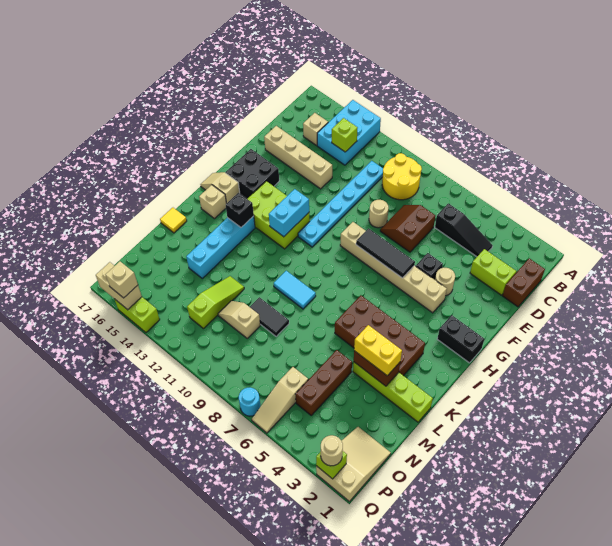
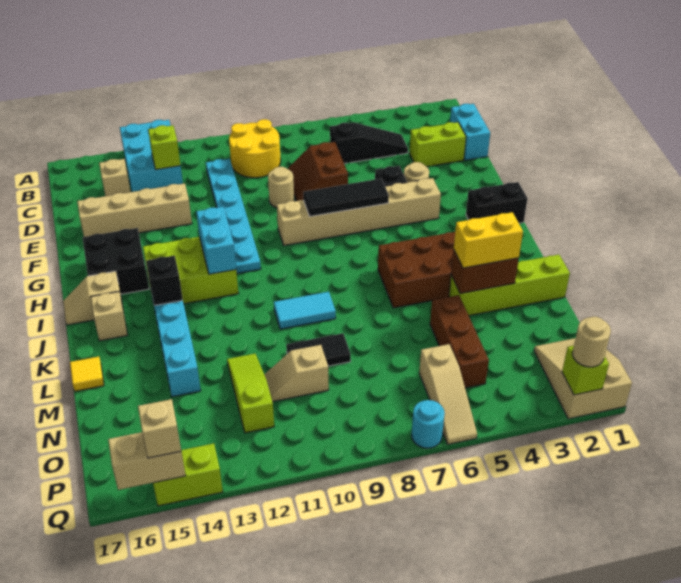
brown 1x2 brick [503,258,545,307] -> cyan 1x2 brick [450,104,490,160]

